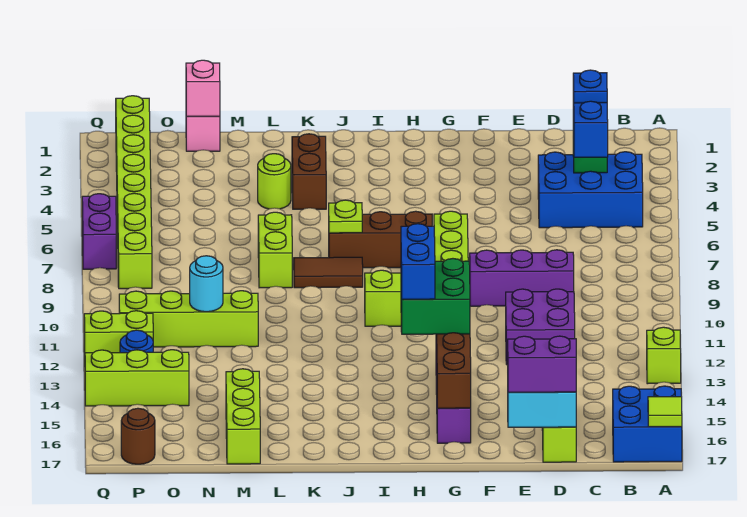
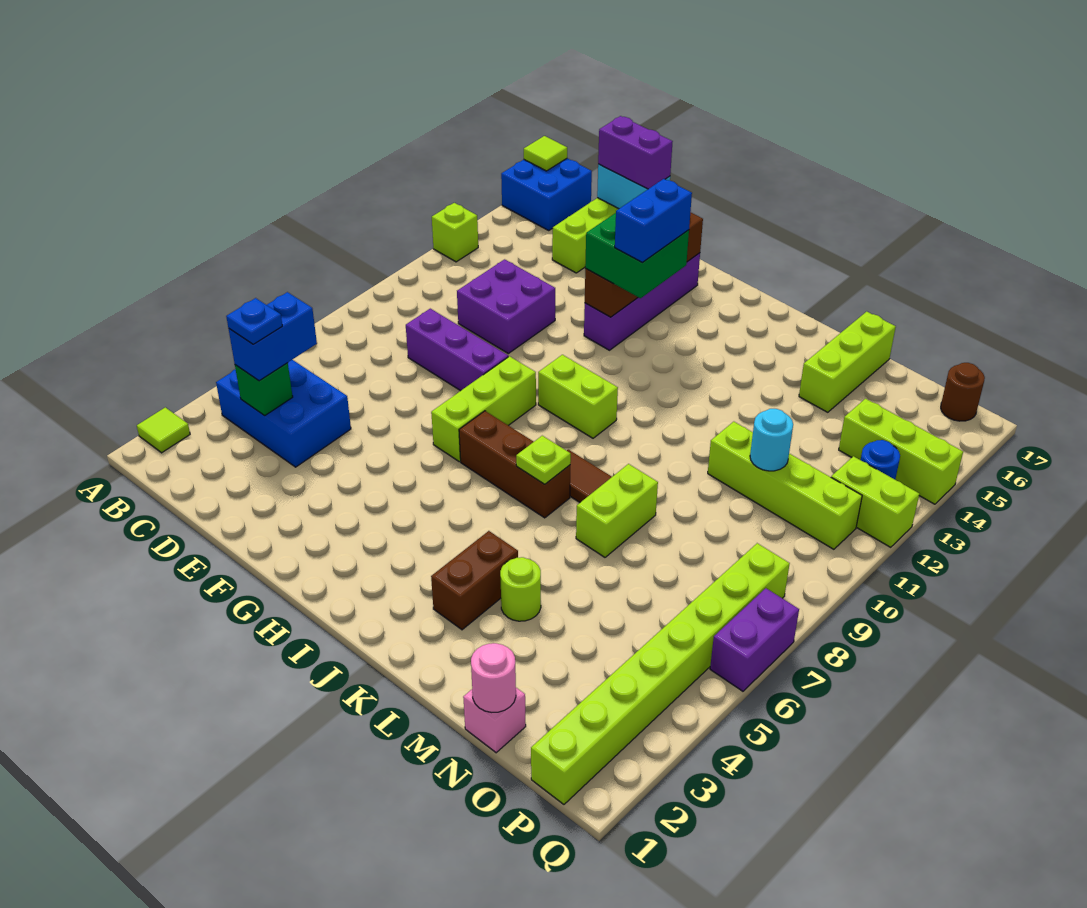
none -> lime 1x1 tile [137,407,190,453]
pink 1x1 brick [186,60,220,116] -> pink 1x1 round brick [471,643,516,712]

